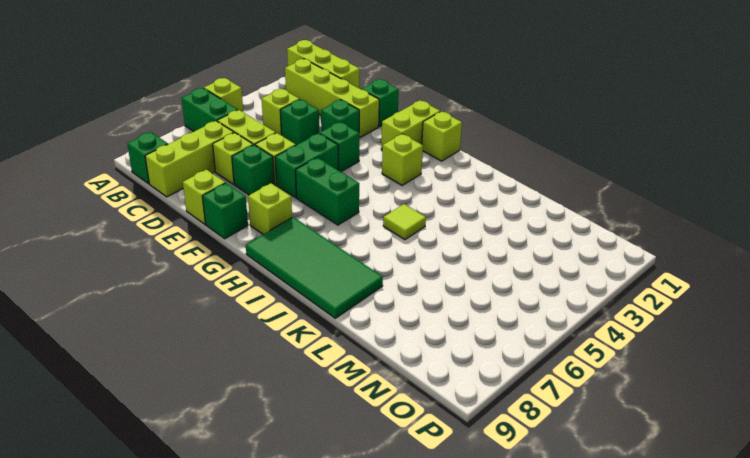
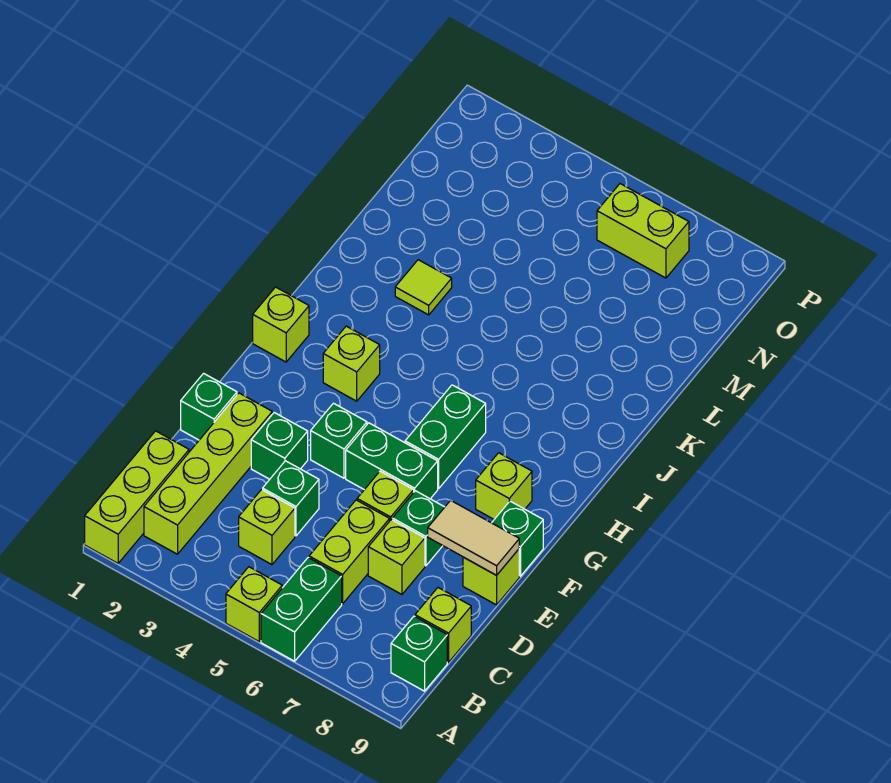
lime 1x3 brick [145,121,234,197] -> lime 1x1 brick [415,588,471,662]
none -> tan 1x2 tile [428,500,519,575]
lime 1x2 brick [381,100,440,150] -> lime 1x2 brick moved to [597,184,689,278]
green 2x4 tile [246,217,383,318] -> none
lime 1x1 tile [383,204,426,240] -> lime 1x1 tile moved to [395,260,452,315]

